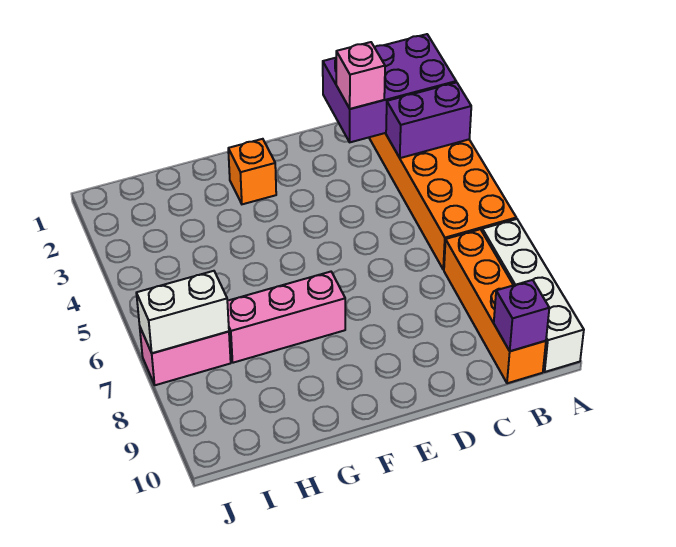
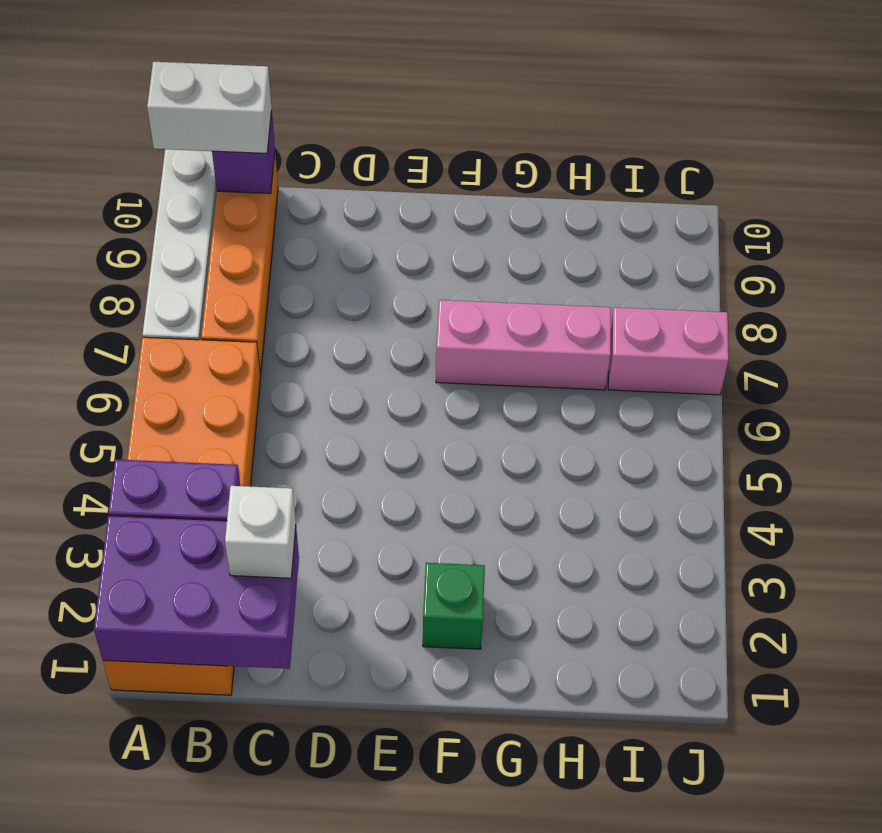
pink 1x1 brick [336,42,385,109] -> white 1x1 brick [225,486,296,578]
orange 1x1 brick [228,139,276,204] -> green 1x1 brick [423,563,485,649]
white 1x2 brick [136,271,229,353] -> white 1x2 brick moved to [147,62,272,154]

